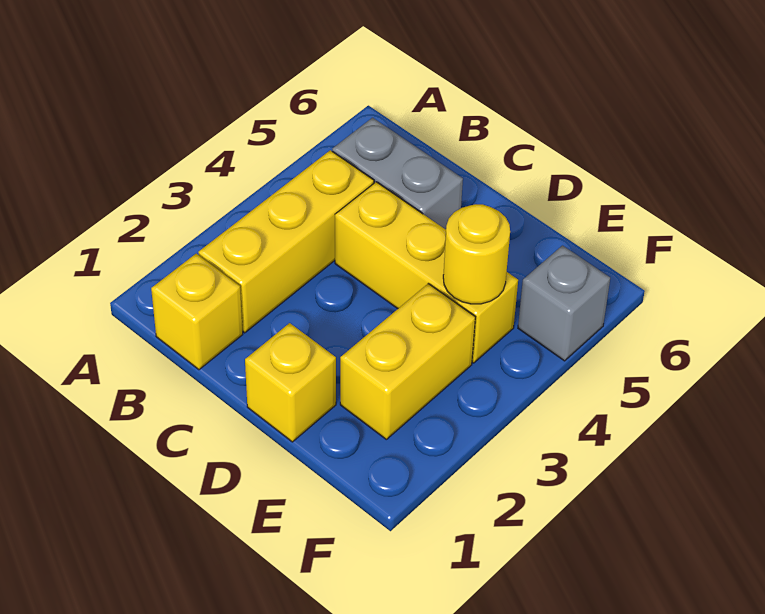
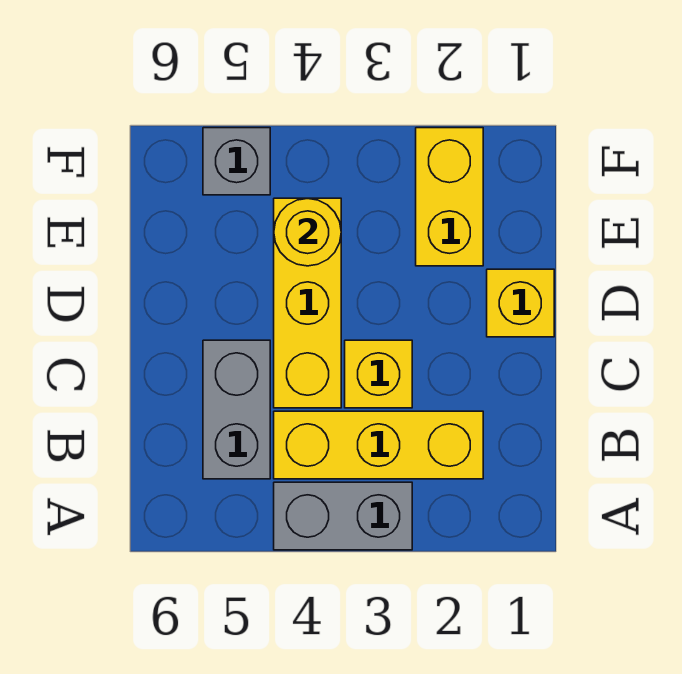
none -> grey 1x2 brick [274,482,412,550]
yellow 1x1 brick [151,254,243,370] -> yellow 1x1 brick moved to [345,340,412,408]
yellow 1x2 brick [340,284,475,439] -> yellow 1x2 brick turned to [416,128,483,266]

